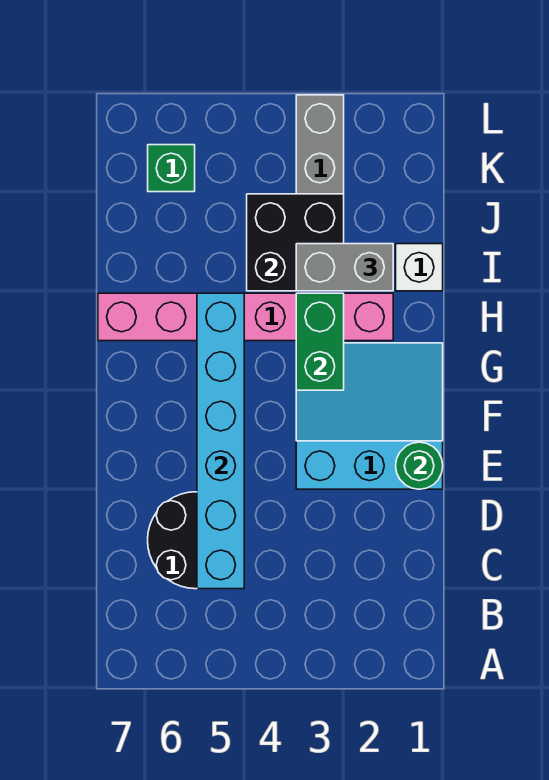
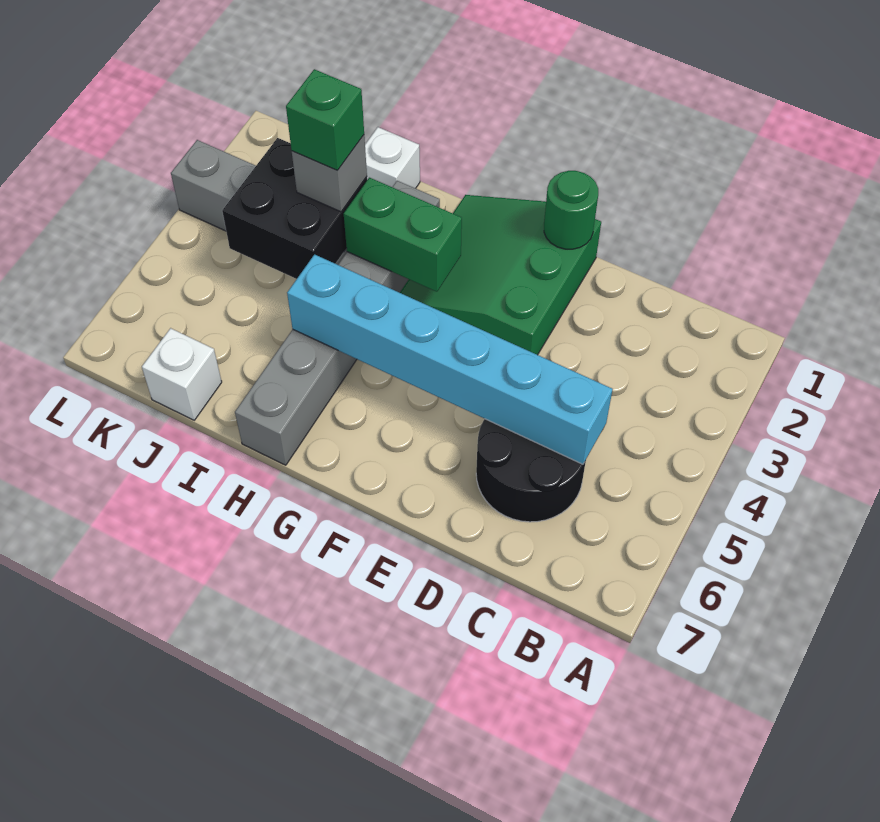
cyan 3x3 slope [296,343,443,489] -> green 3x3 slope [400,195,601,355]
pink 1x6 brick [98,293,393,341] -> grey 1x6 brick [235,181,440,465]
grey 1x2 brick [296,244,393,291] -> grey 1x1 brick [292,135,367,212]
none -> white 1x1 brick [142,328,222,420]
green 1x1 brick [148,145,195,192] -> green 1x1 brick moved to [286,69,364,171]

